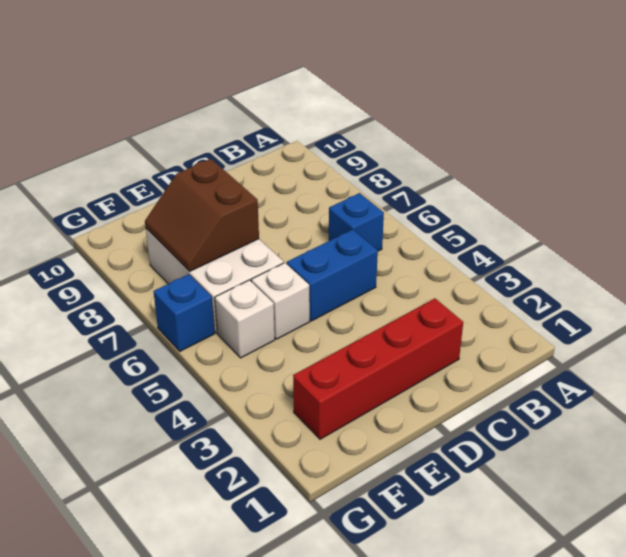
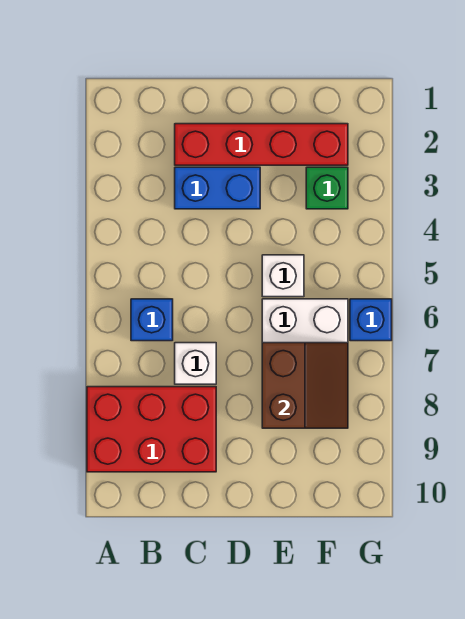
none -> red 2x3 brick [87,387,216,472]
blue 1x2 brick [287,229,378,321] -> blue 1x2 brick moved to [175,167,260,209]
none -> green 1x1 brick [306,167,348,209]
white 1x1 brick [215,280,275,358] -> white 1x1 brick moved to [175,343,216,384]

